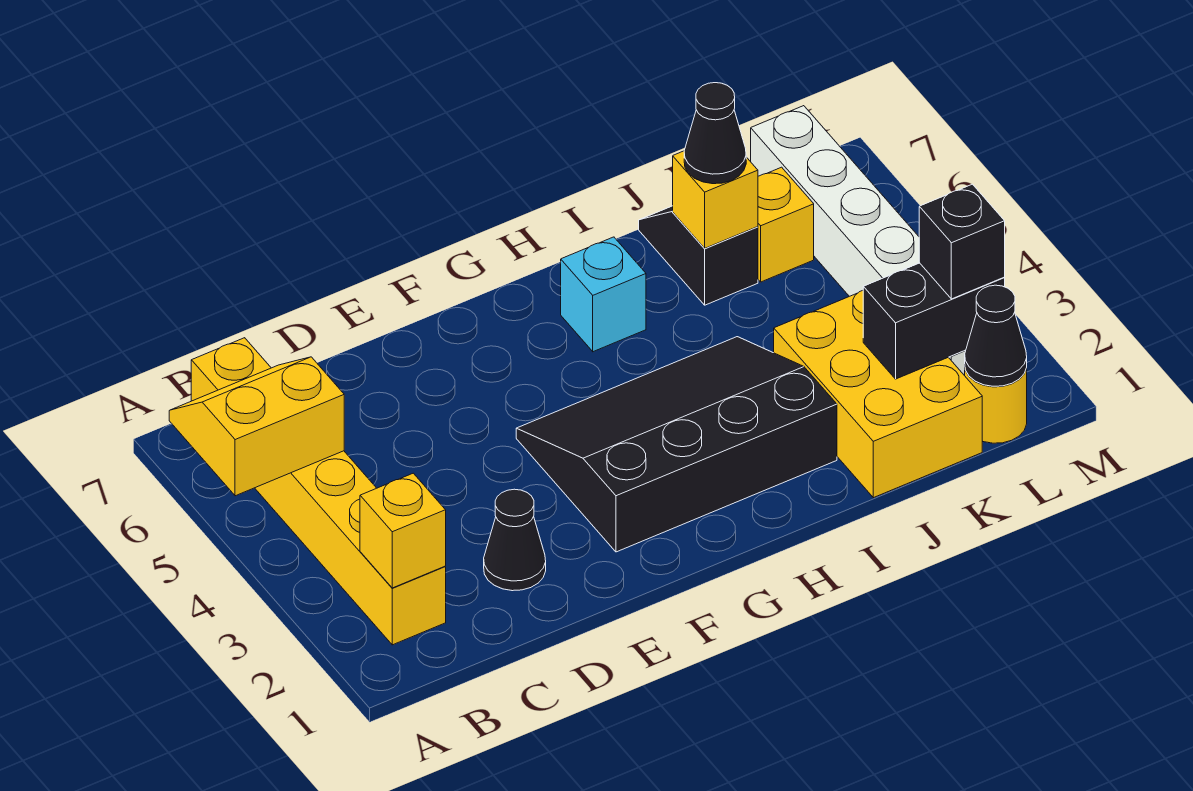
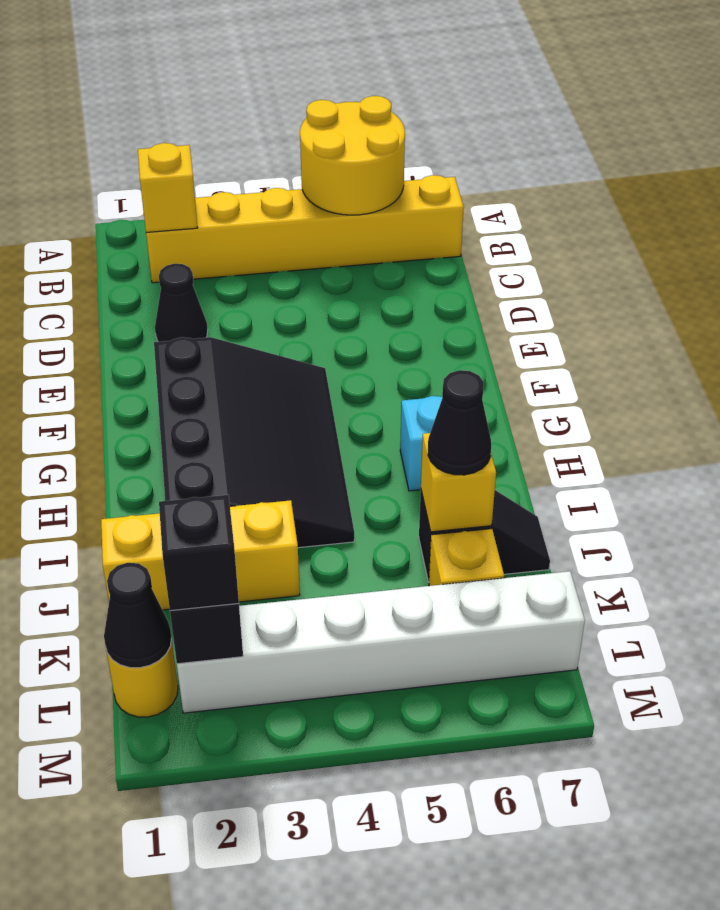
yellow 2x2 slope [169,357,344,496] -> yellow 2x2 round brick [300,96,405,215]
yellow 2x3 brick [774,291,982,498] -> yellow 1x3 brick [101,500,300,610]

